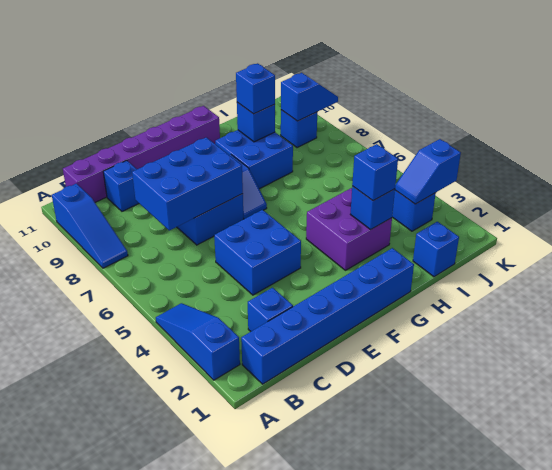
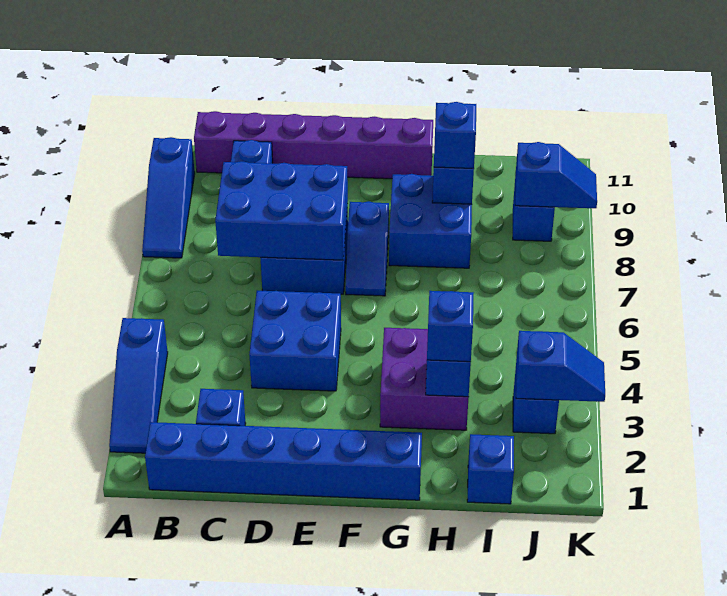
blue 1x3 slope [156,303,240,380] -> blue 1x3 slope turned to [109,318,168,453]
blue 1x2 slope [395,139,461,204] -> blue 1x2 slope turned to [516,331,605,402]

